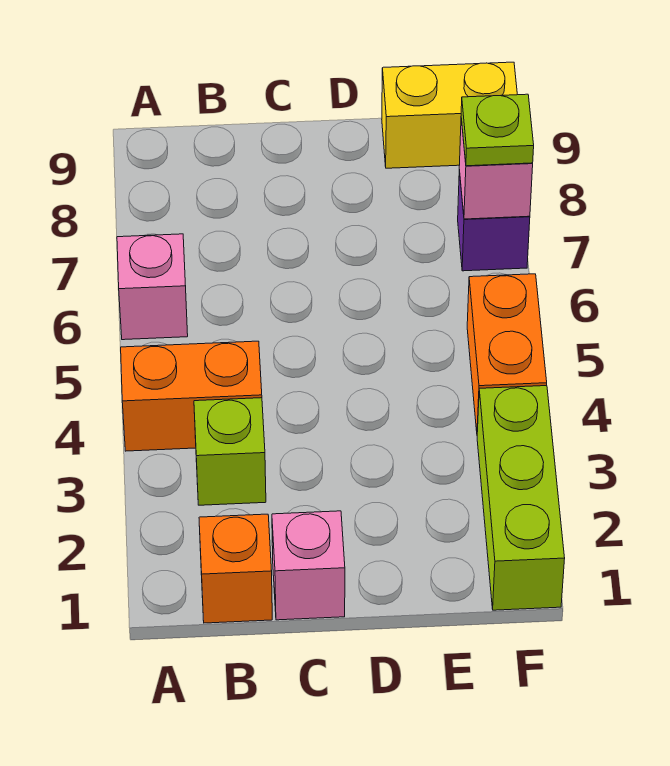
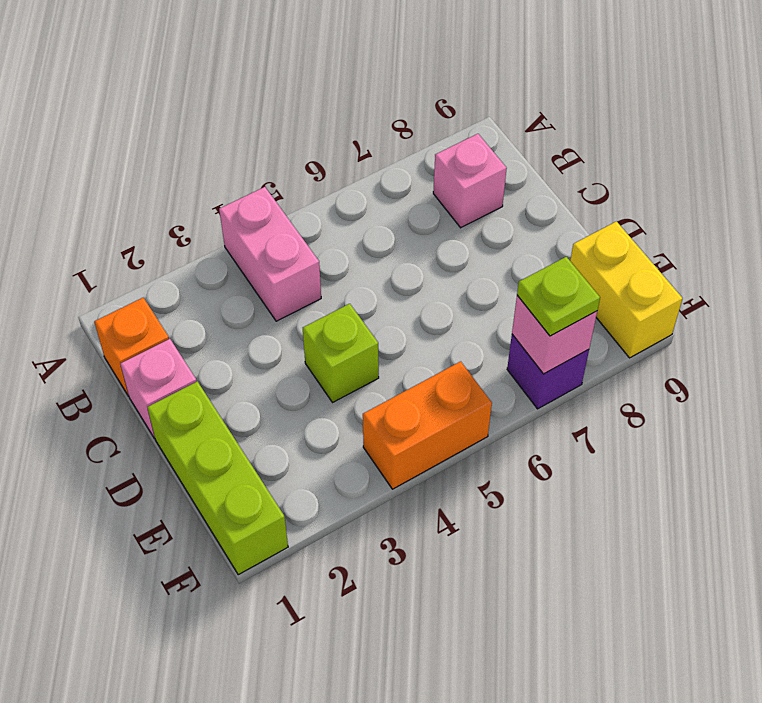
orange 1x2 brick [121,341,262,451] -> pink 1x2 brick [219,187,321,321]
pink 1x1 brick [117,234,188,340] -> pink 1x1 brick moved to [433,134,507,228]
lime 1x1 brick [194,398,266,505] -> lime 1x1 brick moved to [303,304,379,403]
lime 1x3 brick [477,386,565,610] -> lime 1x3 brick turned to [147,381,288,575]

